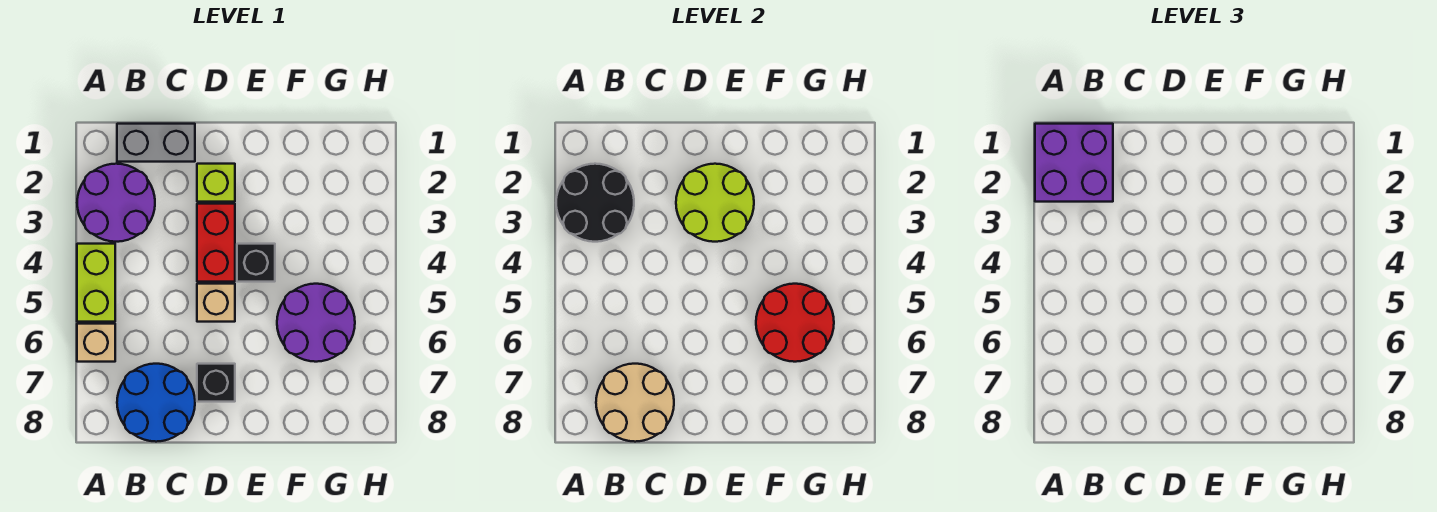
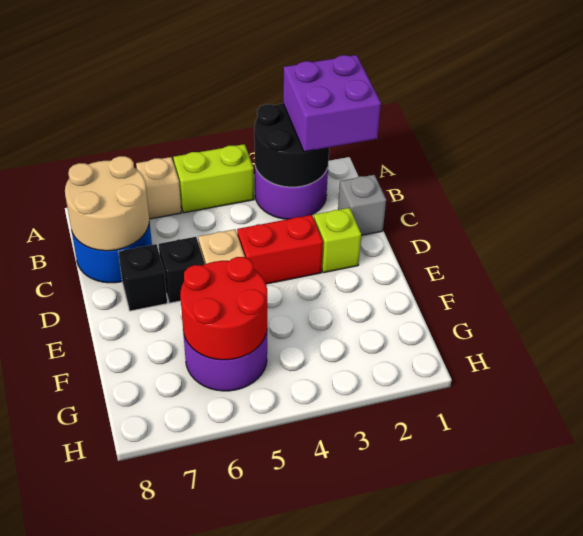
grey 1x2 brick [117,124,195,162] -> grey 1x1 brick [338,175,386,235]
lime 2x2 round brick [676,164,754,242] -> none
black 1x1 brick [237,244,275,282] -> black 1x1 brick moved to [159,237,205,303]

